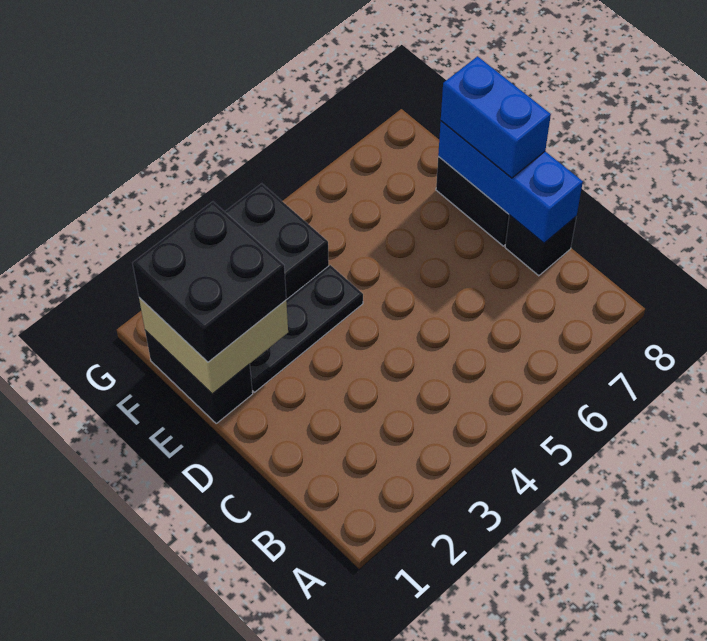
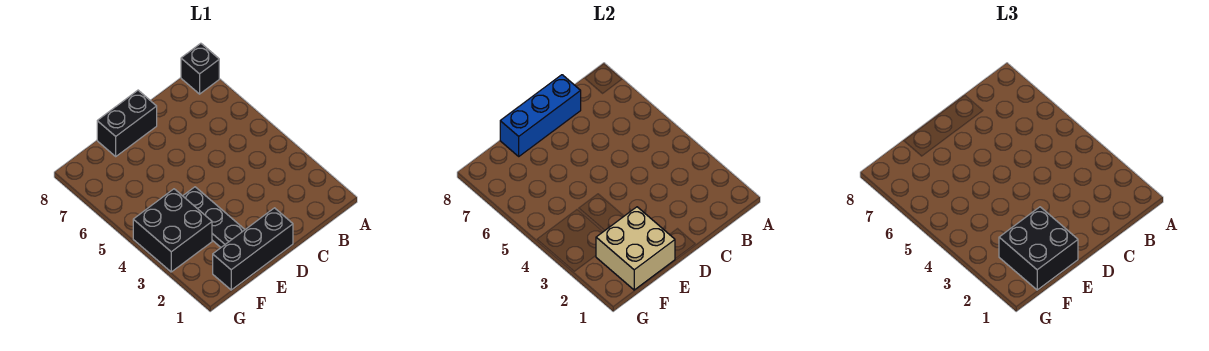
black 1x1 brick [505,215,576,276] -> black 1x1 brick moved to [181,43,219,94]
blue 1x2 brick [441,56,551,178] -> none
black 1x2 brick [145,330,253,423] -> black 1x3 brick [213,208,293,290]

